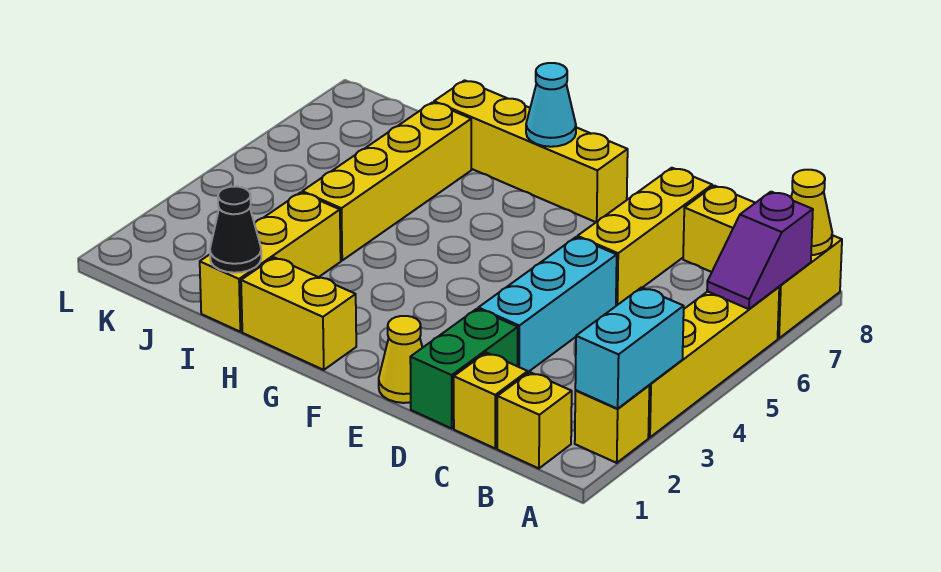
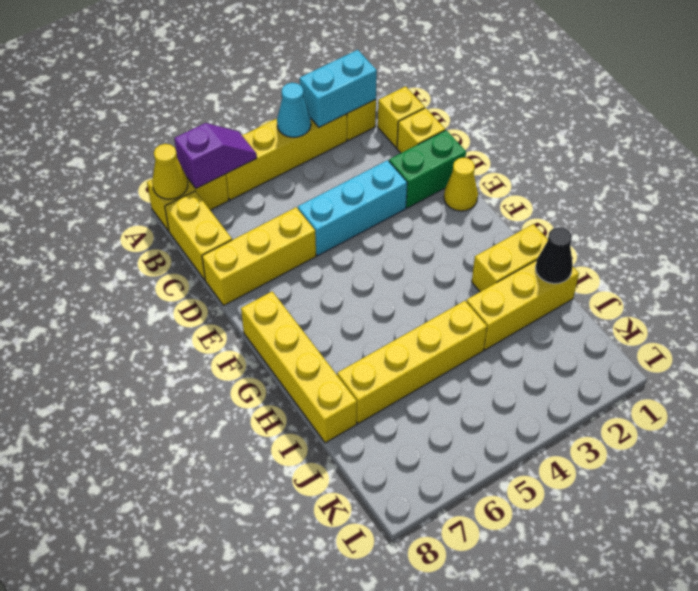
yellow 1x2 brick [241,258,356,370] -> yellow 1x2 brick turned to [472,224,548,292]
cyan 1x1 cone [526,63,576,147] -> cyan 1x1 cone moved to [277,83,311,137]

